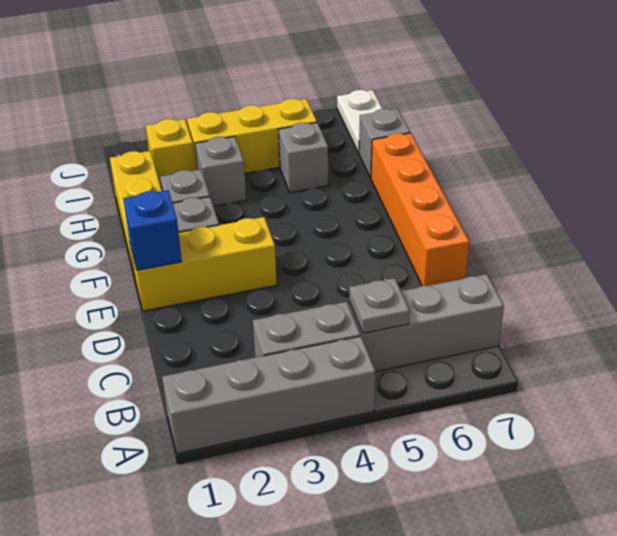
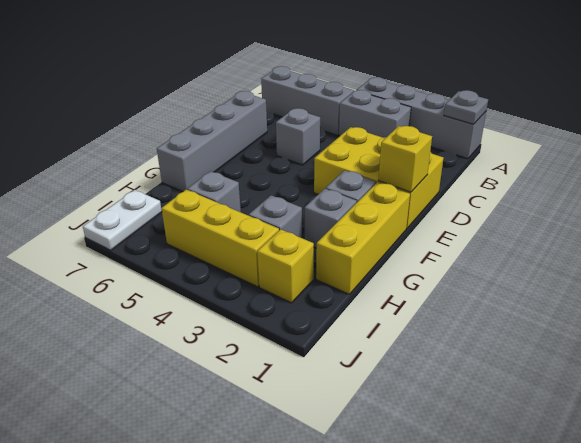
grey 1x1 plate [349,278,410,333] -> grey 1x1 plate moved to [444,90,488,124]
orange 1x4 brick [371,133,469,286] -> grey 1x4 brick [157,91,267,191]
yellow 1x3 brick [130,217,277,311] -> yellow 2x3 brick [314,127,443,228]
blue 1x1 brick [123,190,182,270] -> yellow 1x1 brick [378,126,432,192]
grey 1x1 brick [359,109,410,178] -> grey 1x1 brick moved to [276,108,320,165]

